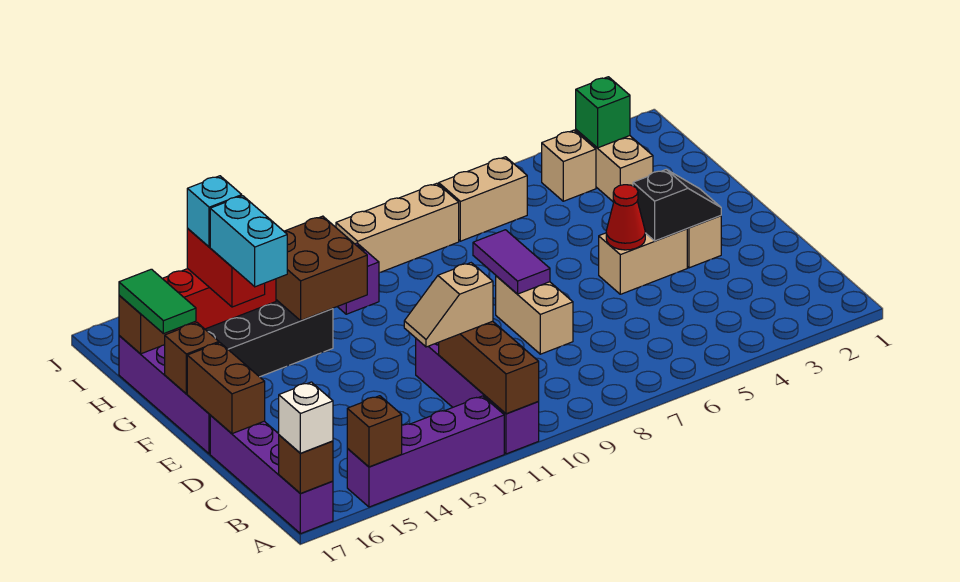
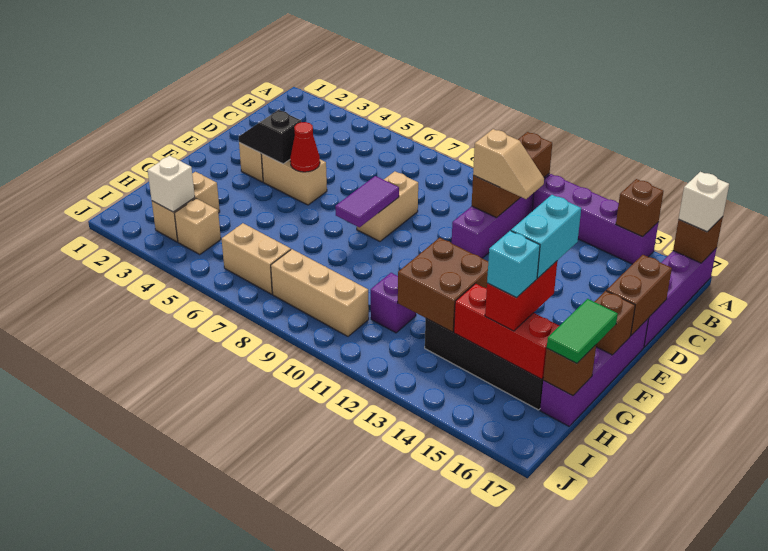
green 1x1 brick [576,77,630,148] -> white 1x1 brick [148,156,195,212]

